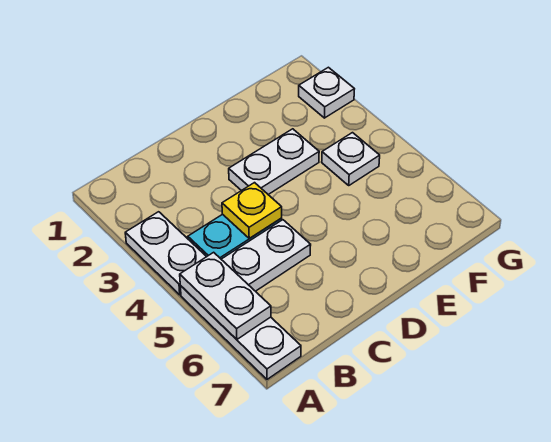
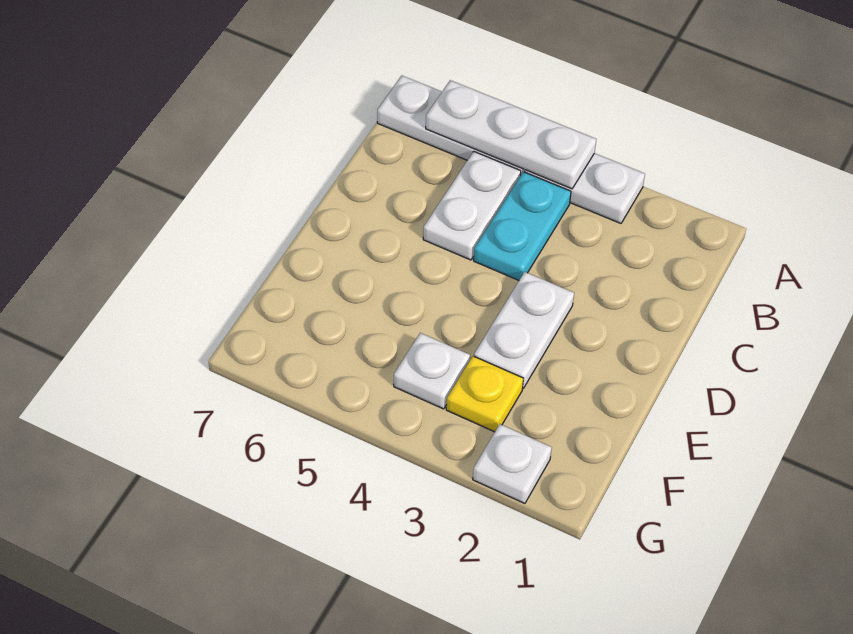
white 1x2 plate [180,252,271,339] -> white 1x3 plate [426,80,596,189]
yellow 1x1 plate [222,183,282,239] -> yellow 1x1 plate moved to [446,356,523,432]

